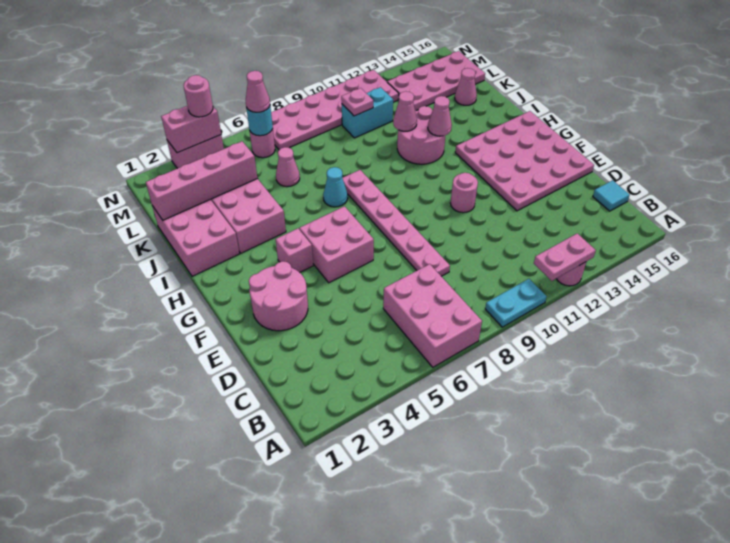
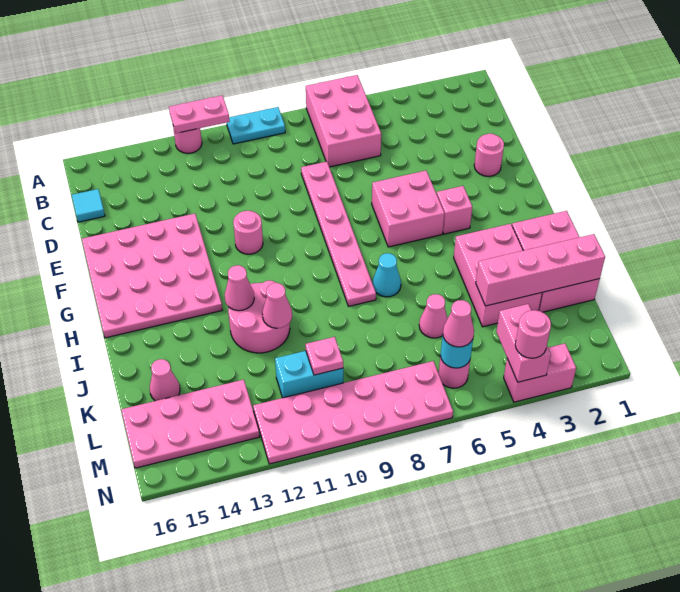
pink 2x2 round brick [249,261,308,331] -> pink 1x1 round brick [474,134,504,176]
pink 1x2 brick [161,106,221,153] -> pink 1x2 brick turned to [496,304,551,382]

